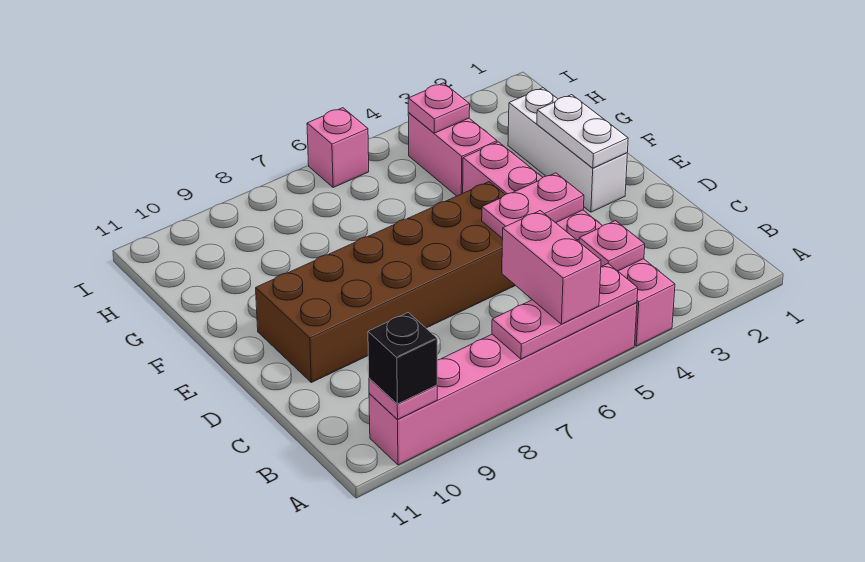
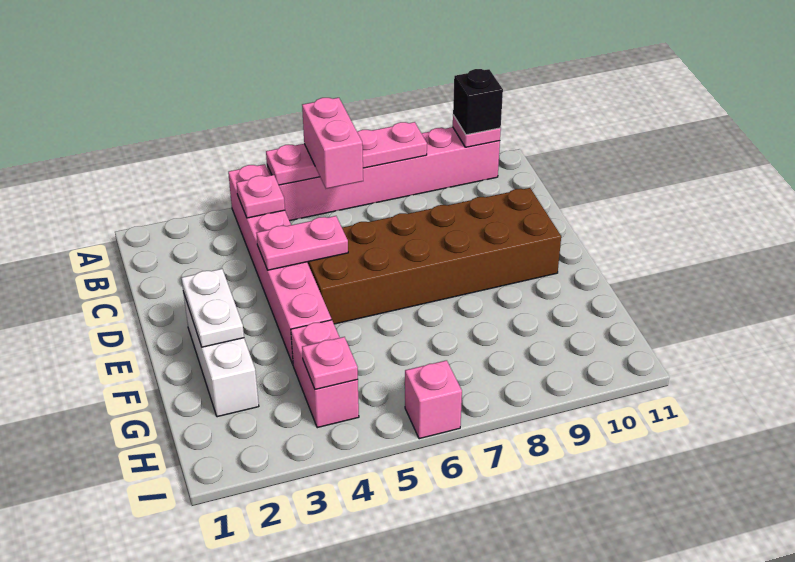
pink 1x3 plate [492,264,638,359] -> pink 1x4 plate [266,122,427,185]

